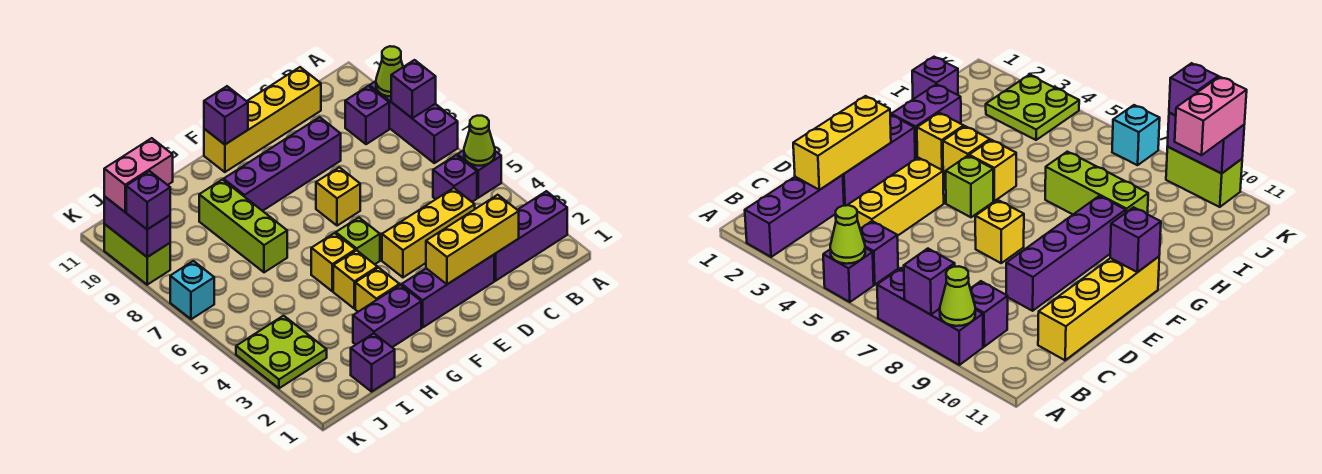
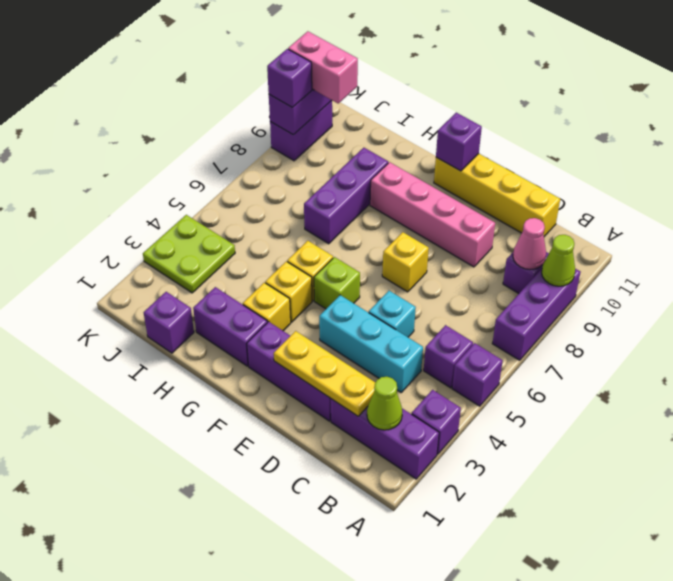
lime 1x1 cone [464,116,495,166] -> lime 1x1 cone moved to [367,377,402,430]
purple 1x1 brick [391,60,436,118] -> purple 1x1 brick moved to [412,390,461,454]
none -> pink 1x1 cone [513,218,546,270]
yellow 1x3 brick [426,195,519,284] -> yellow 1x3 plate [274,331,375,416]
yellow 1x3 brick [382,188,475,277] -> cyan 1x3 brick [319,295,423,392]
purple 1x4 brick [224,117,341,211] -> pink 1x4 brick [370,162,495,267]
lime 1x3 brick [199,180,287,272] -> purple 1x3 brick [304,148,388,244]
cyan 1x1 brick [170,261,214,319] -> cyan 1x1 brick moved to [369,291,416,337]
lime 1x2 brick [104,224,170,285] -> purple 1x2 brick [270,101,332,161]

